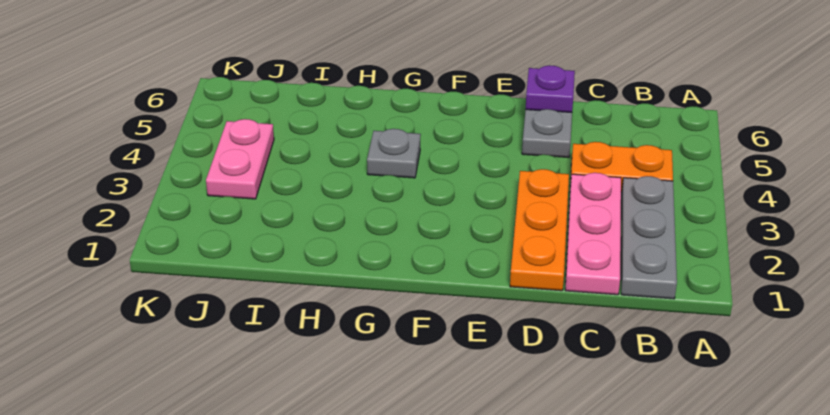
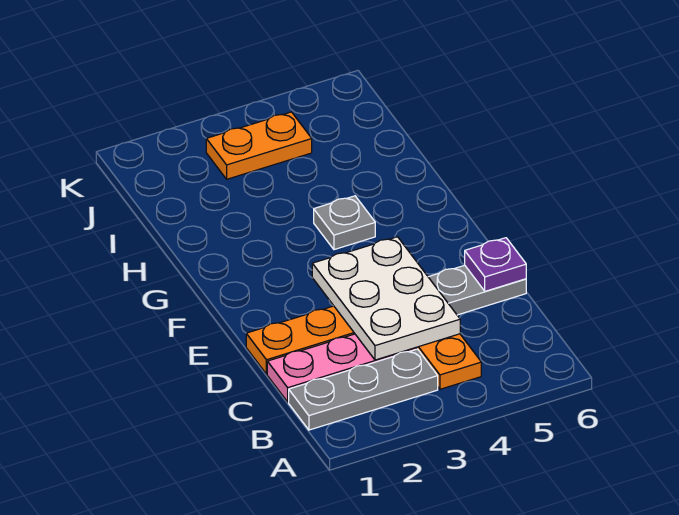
none -> white 2x3 plate [312,237,460,360]
pink 1x2 plate [206,119,274,199] -> orange 1x2 plate [206,112,312,179]

